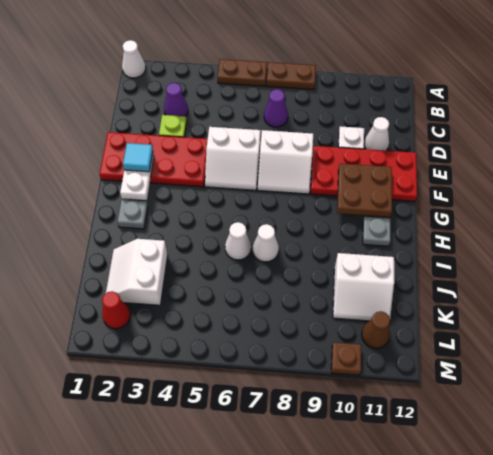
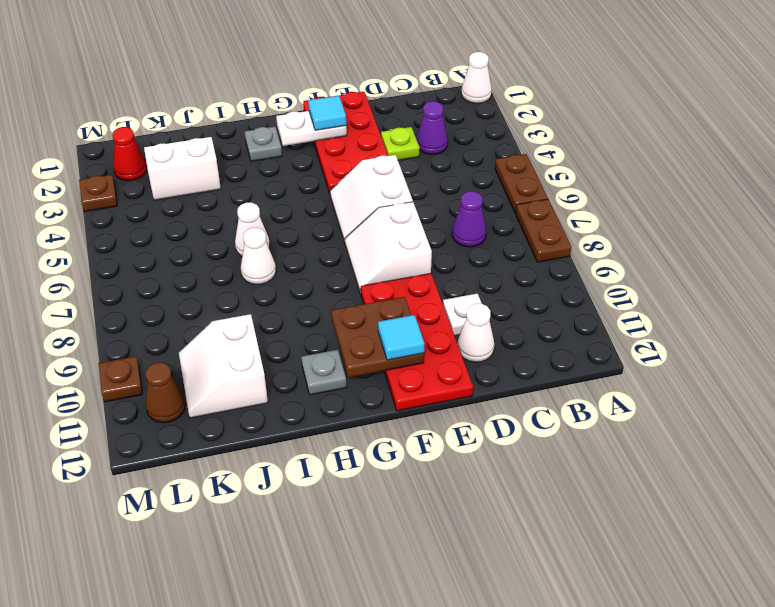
none -> cyan 1x1 tile [378,315,424,360]
none -> brown 1x1 plate [79,175,117,212]

